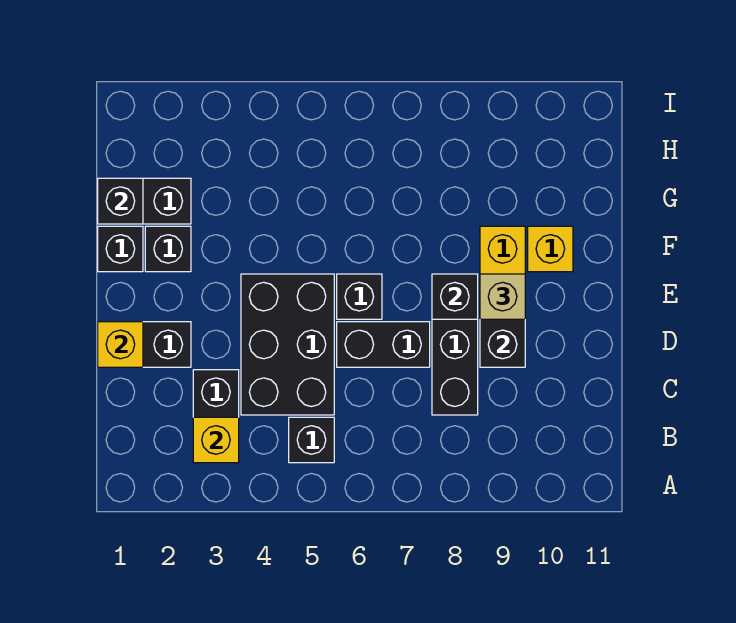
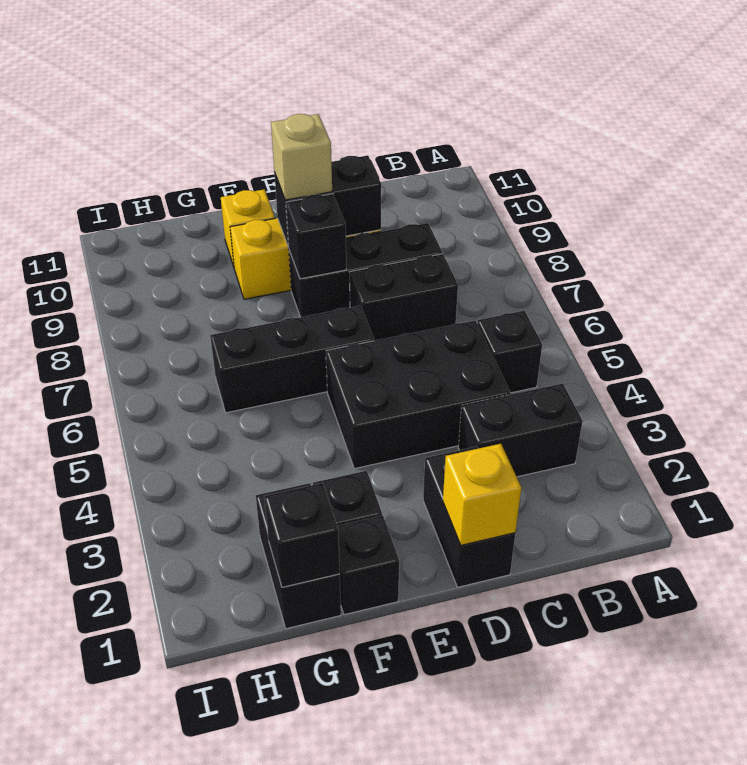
yellow 1x1 brick [193,417,239,463] -> none
black 1x2 brick [337,322,430,367] -> black 1x2 brick turned to [350,254,458,341]
black 1x1 brick [337,274,382,319] -> black 1x3 brick [210,306,374,413]

